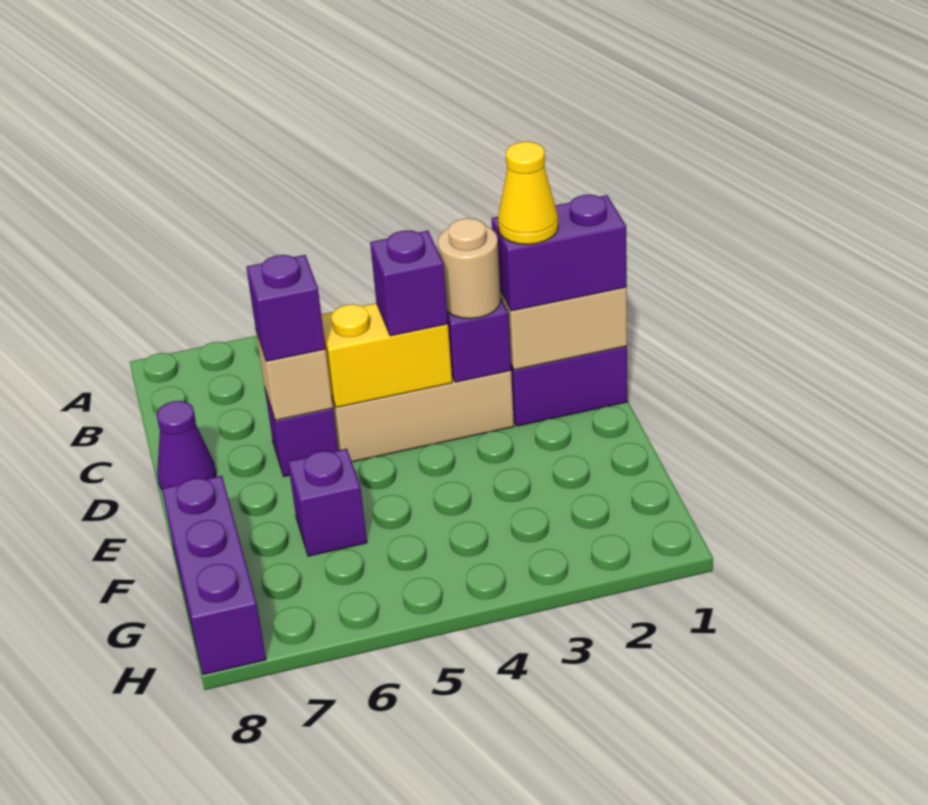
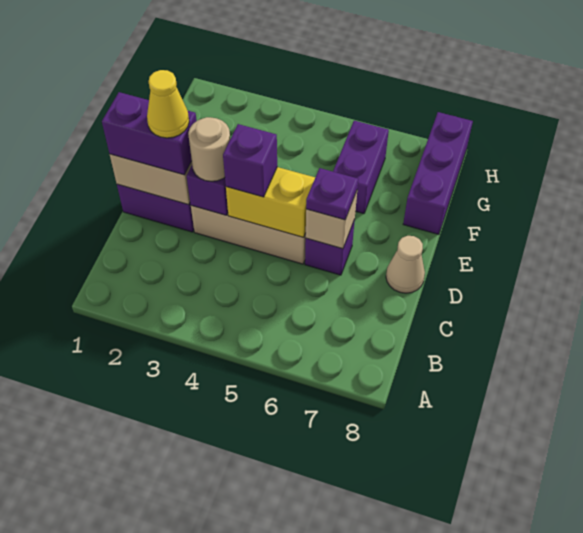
purple 1x1 brick [246,255,325,361] -> purple 1x1 plate [306,168,358,220]
purple 1x1 cone [156,401,216,489] -> tan 1x1 cone [386,236,425,293]
purple 1x1 brick [288,449,367,556] -> purple 1x2 brick [333,121,389,214]

